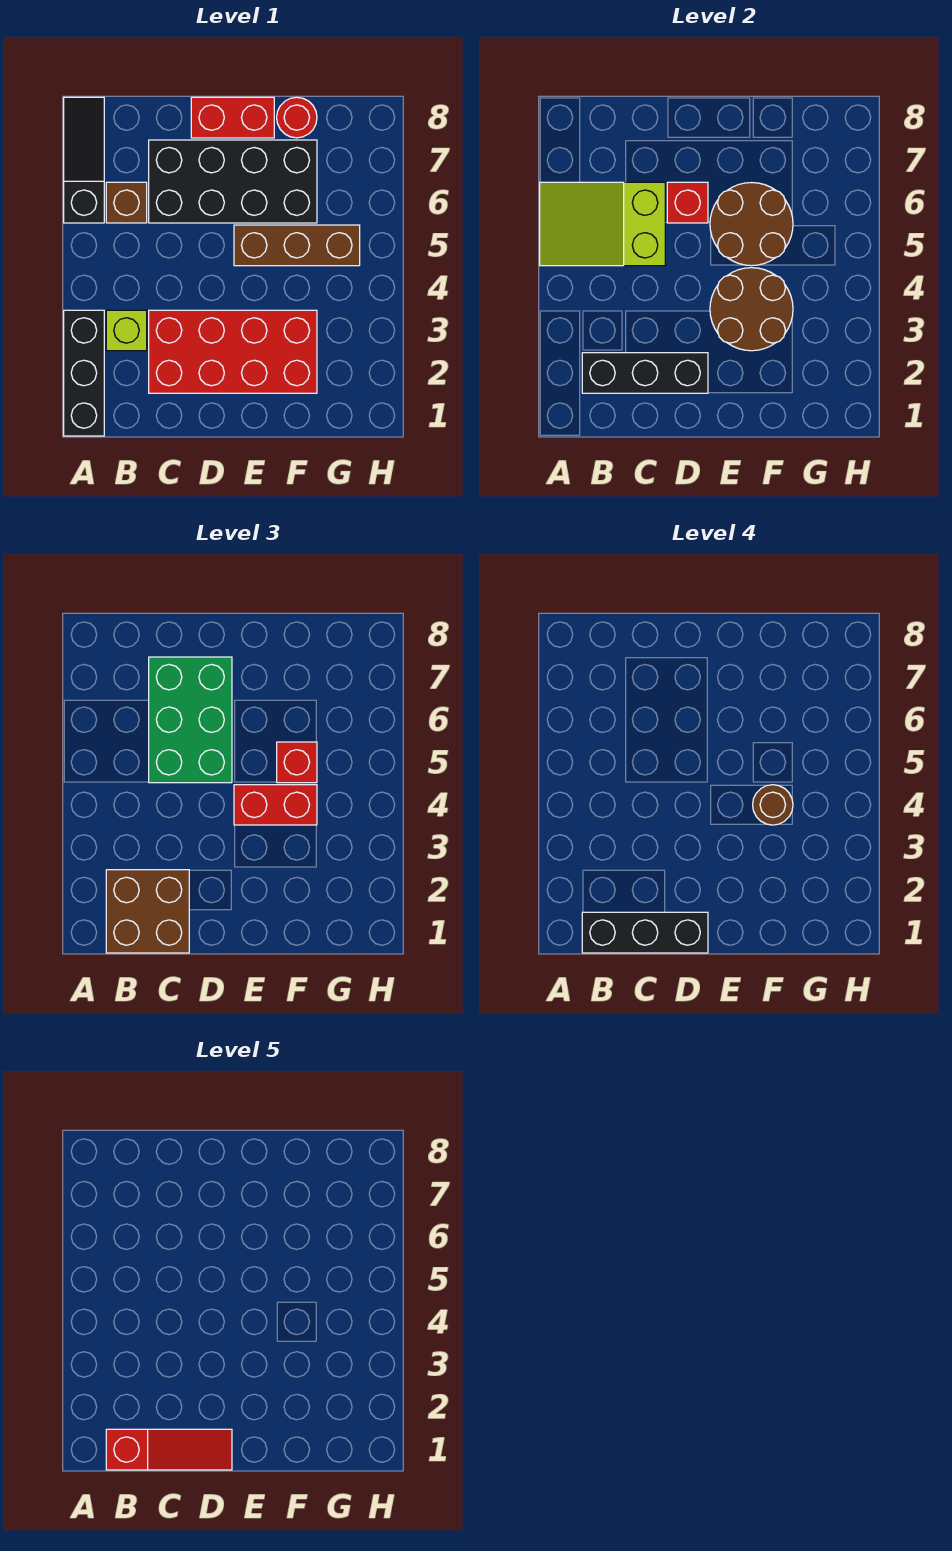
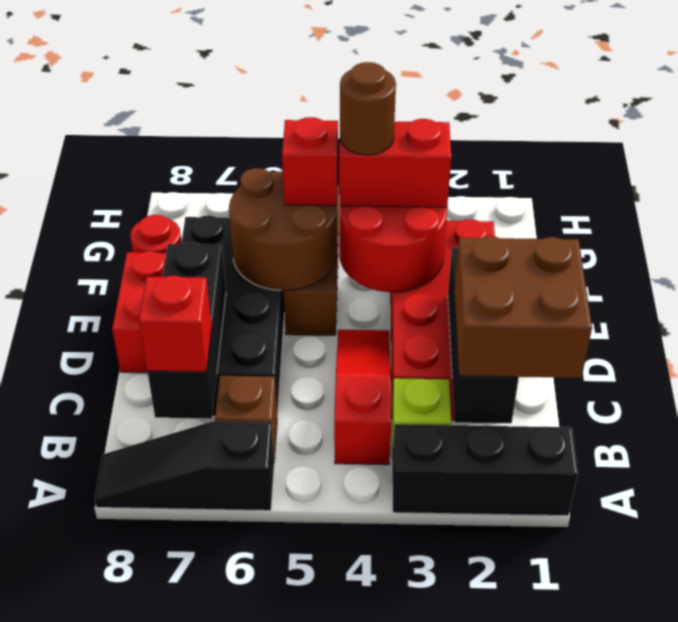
lime 2x3 slope [540,182,665,266] -> none
black 1x3 brick [582,912,708,953] -> black 1x3 brick moved to [147,243,226,419]
red 1x3 slope [106,1429,232,1470] -> red 1x3 slope moved to [334,330,391,465]
green 2x3 brick [149,657,232,783] -> none
red 1x1 brick [667,182,708,223] -> red 1x1 brick moved to [139,276,212,372]
brown 2x2 round brick [710,268,793,351] -> red 2x2 round brick [339,206,447,292]
red 1x2 brick [234,785,317,825] -> red 1x2 brick turned to [339,119,451,207]

